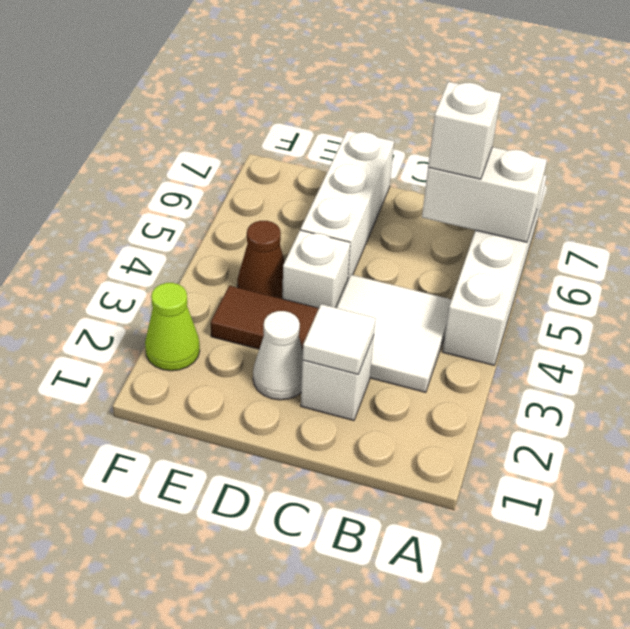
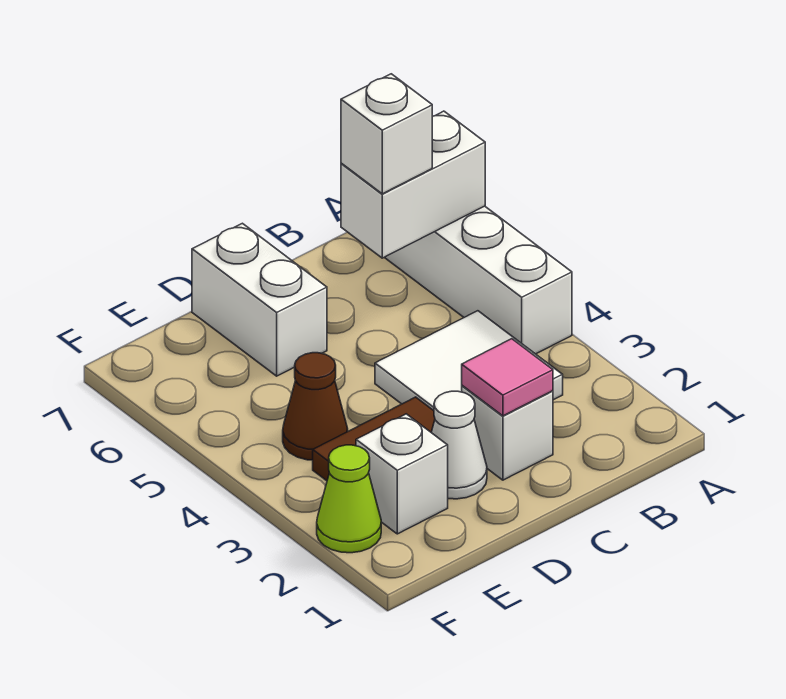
white 1x1 tile [303,304,376,374] -> pink 1x1 tile [462,339,553,416]
white 1x1 brick [282,230,350,308] -> white 1x1 brick moved to [356,414,448,534]
white 1x3 brick [301,131,394,279] -> white 1x2 brick [192,223,327,376]

